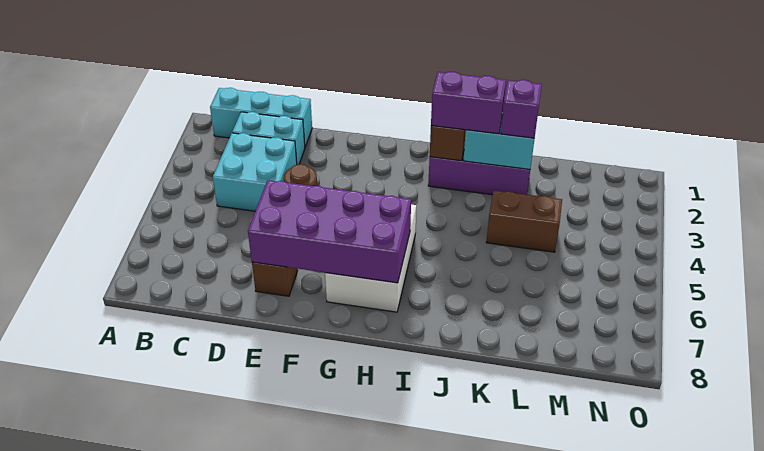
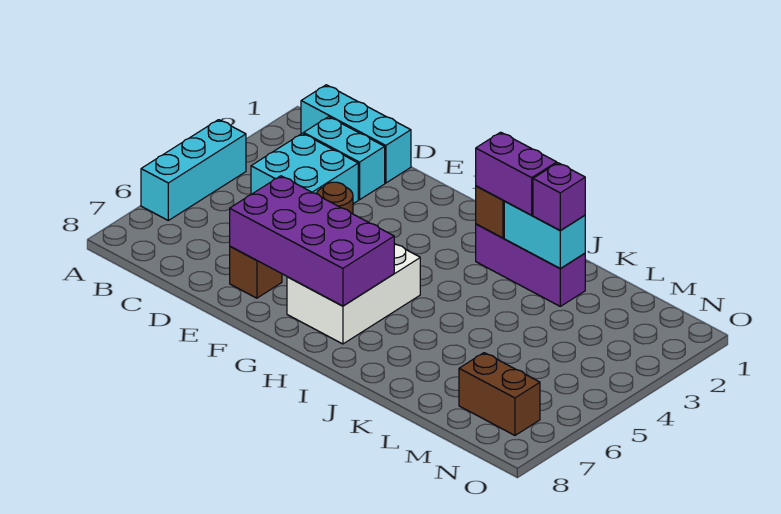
none -> cyan 1x3 brick [141,120,246,220]
brown 1x2 brick [486,190,562,252] -> brown 1x2 brick moved to [459,353,540,435]

